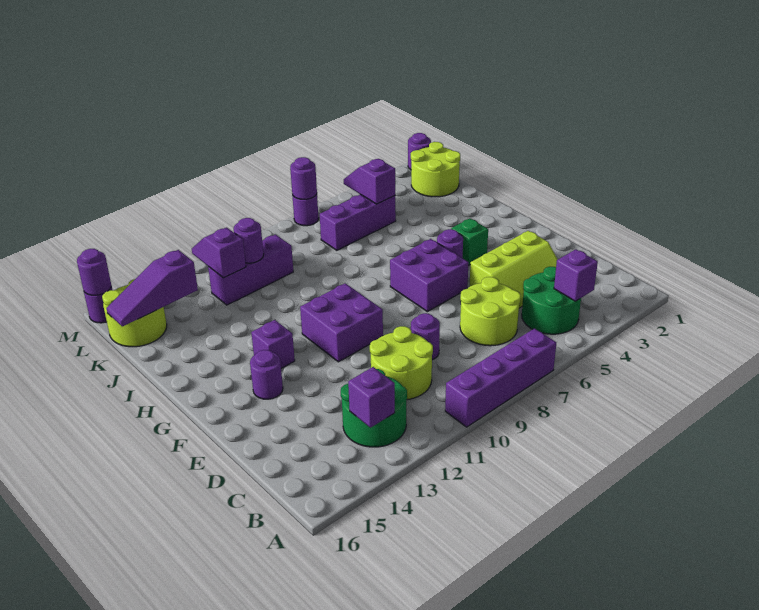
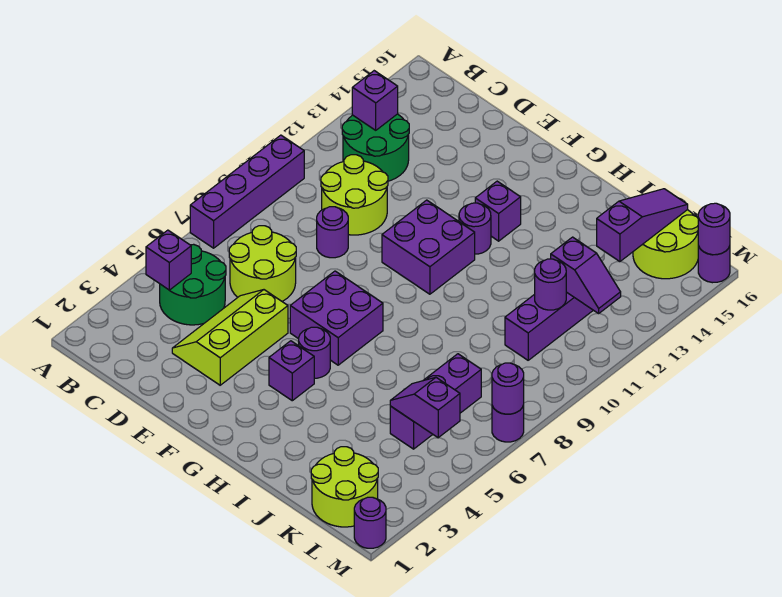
purple 1x1 round brick [250,350,283,399] -> purple 1x1 round brick moved to [459,203,491,254]
green 1x1 brick [451,219,488,265] -> purple 1x1 brick [269,341,314,401]
purple 1x2 slope [344,159,395,204] -> purple 1x2 slope turned to [390,377,460,438]

